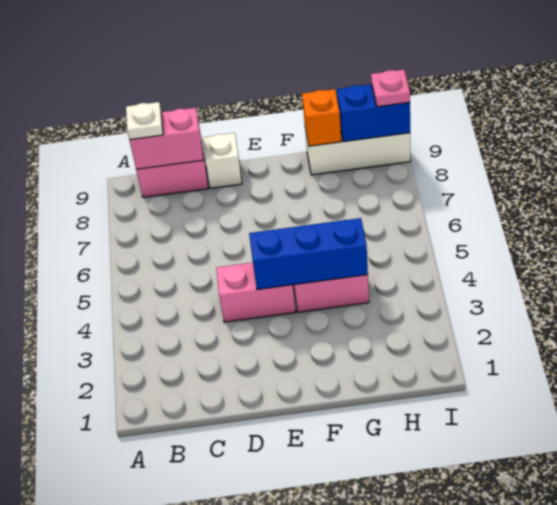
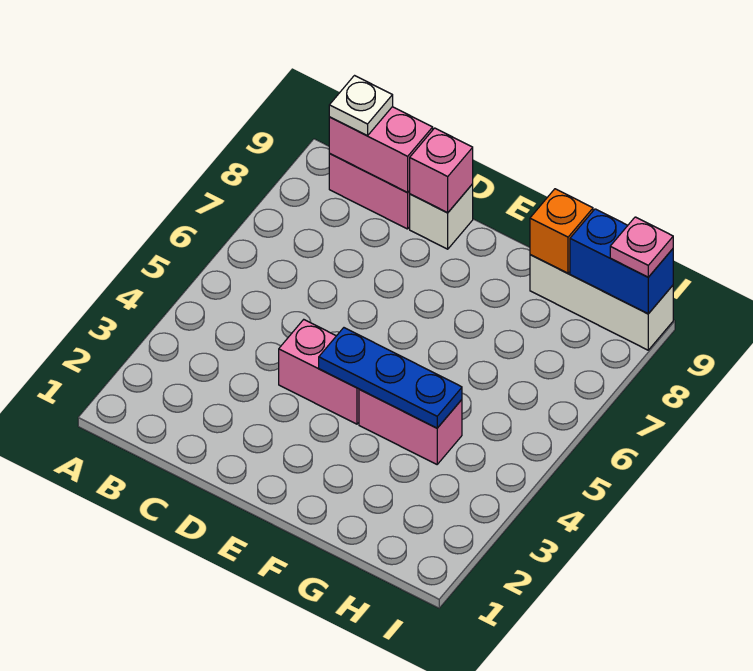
none -> pink 1x1 brick [410,128,473,213]
blue 1x3 brick [249,218,368,289] -> blue 1x3 plate [319,328,462,428]

